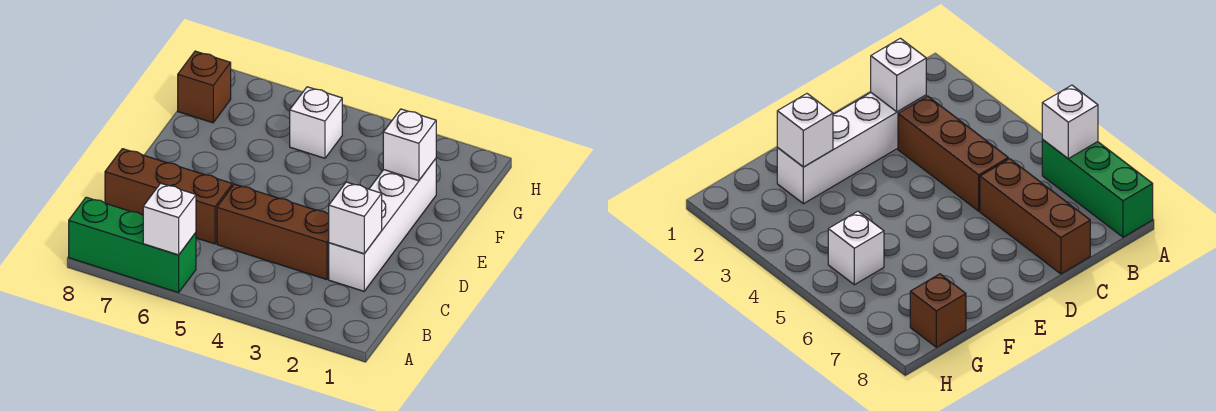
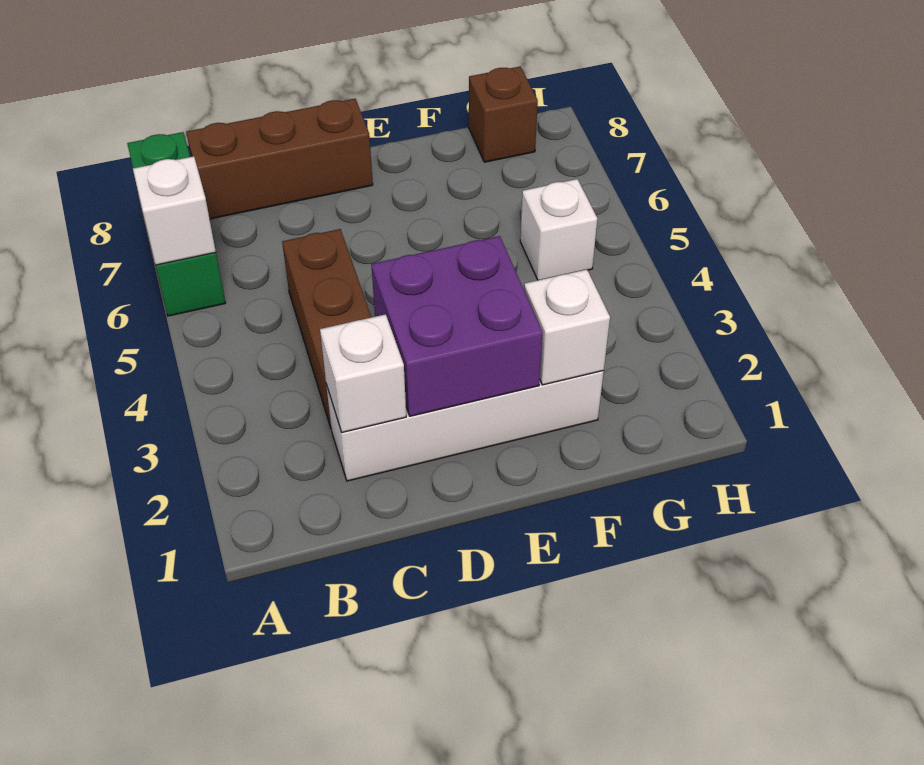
brown 1x3 brick [105,149,232,244] -> brown 1x3 brick turned to [186,99,373,219]
none -> purple 2x2 brick [371,236,543,416]

